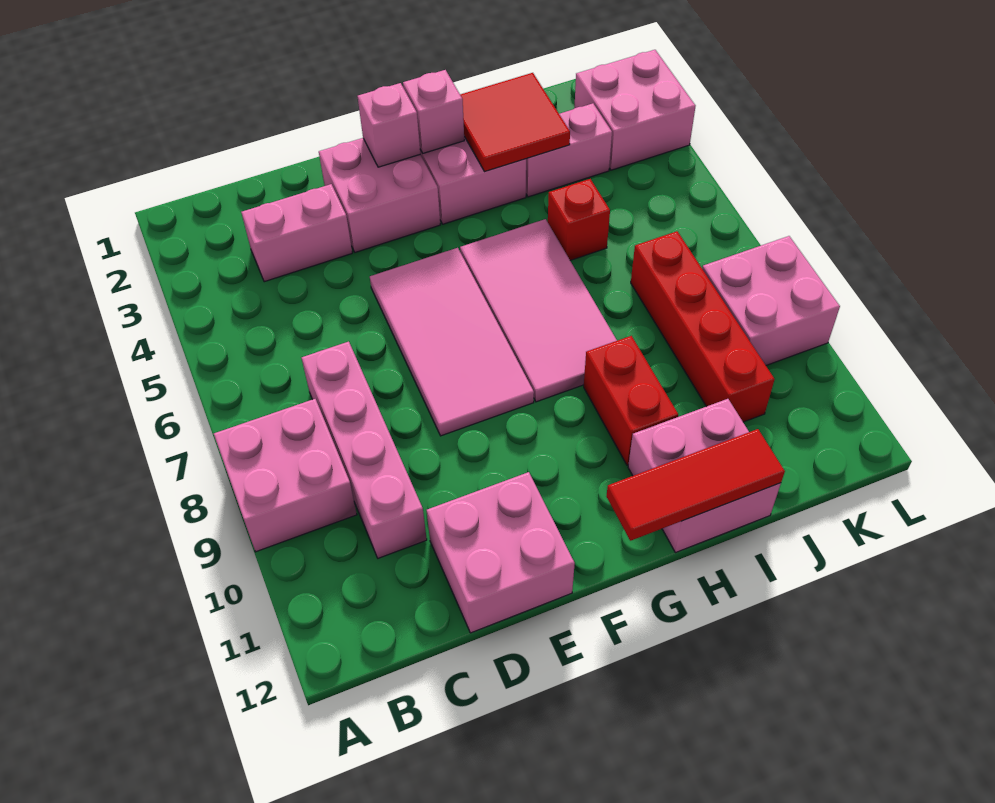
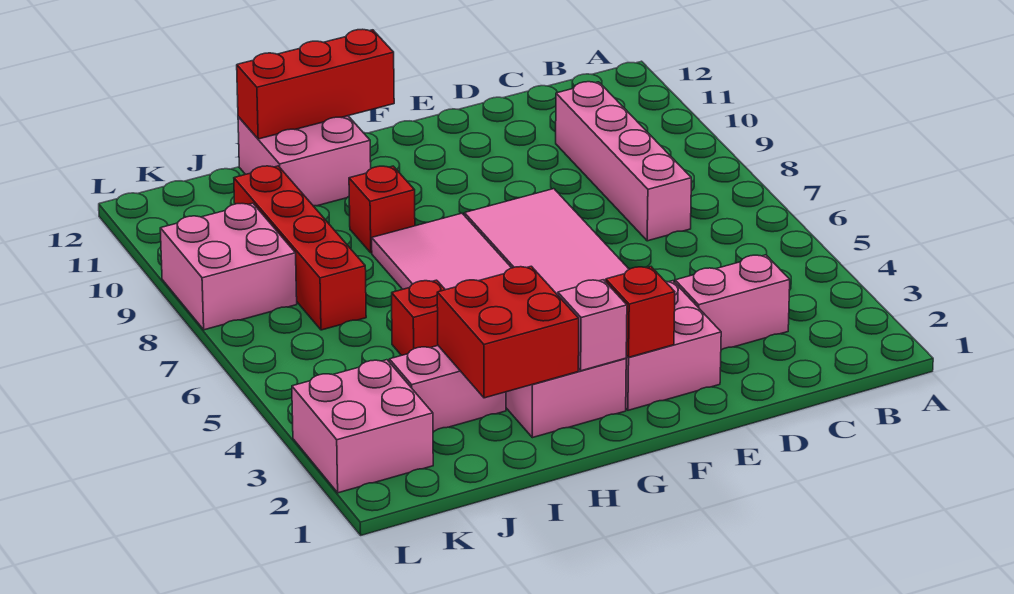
pink 2x2 brick [214,399,357,552] -> none
pink 2x2 brick [427,472,575,633] -> none
pink 1x1 brick [358,83,420,167] -> red 1x1 brick [606,267,675,357]
red 1x3 tile [606,429,785,541] -> red 1x3 brick [237,29,394,139]
red 2x2 tile [460,73,570,172] -> red 2x2 brick [437,266,579,398]
red 1x2 brick [584,336,678,465] -> red 1x1 brick [349,166,415,253]

